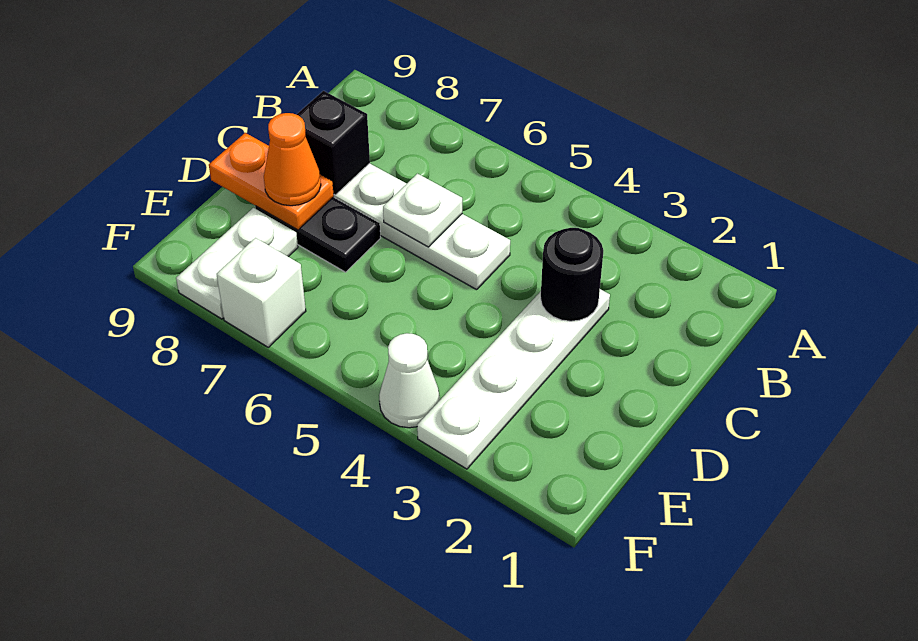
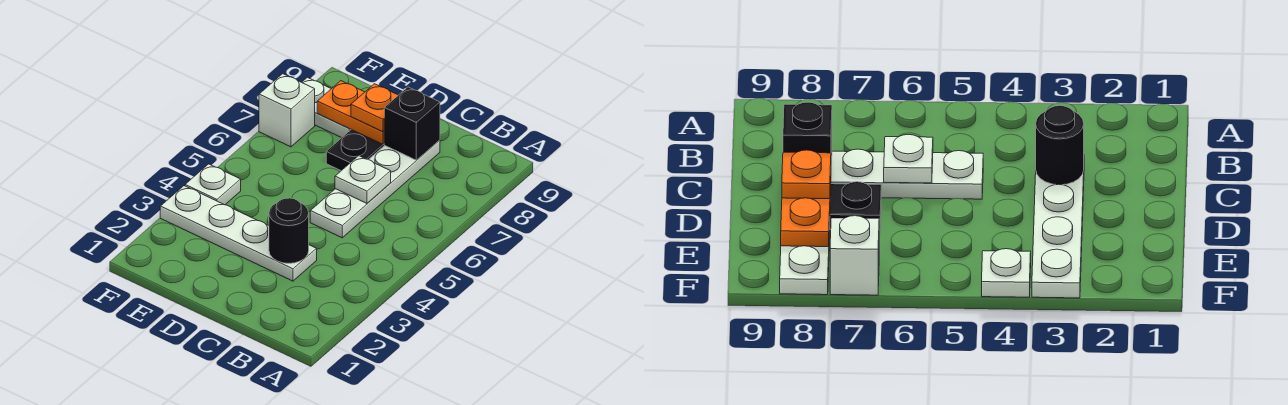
orange 1x2 plate [209,133,334,230] -> orange 1x2 plate turned to [317,81,384,144]
orange 1x1 cone [264,113,321,206] -> orange 1x1 plate [351,84,398,132]
white 1x1 cone [379,333,440,428] -> white 1x1 plate [185,164,241,205]

